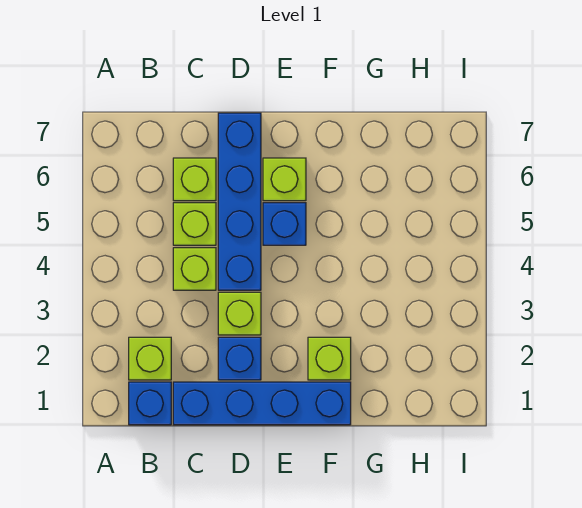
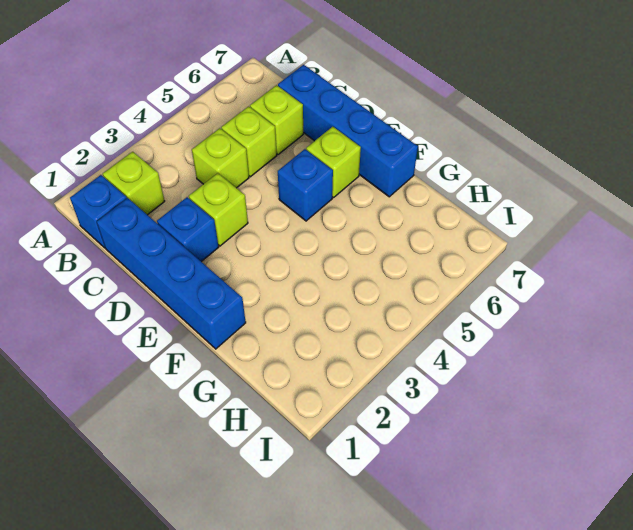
blue 1x4 brick [218,113,261,290] -> blue 1x4 brick turned to [278,65,418,197]
lime 1x1 brick [308,337,351,380] -> none

